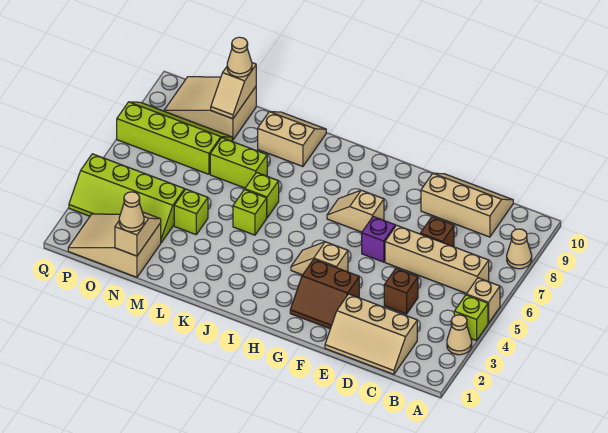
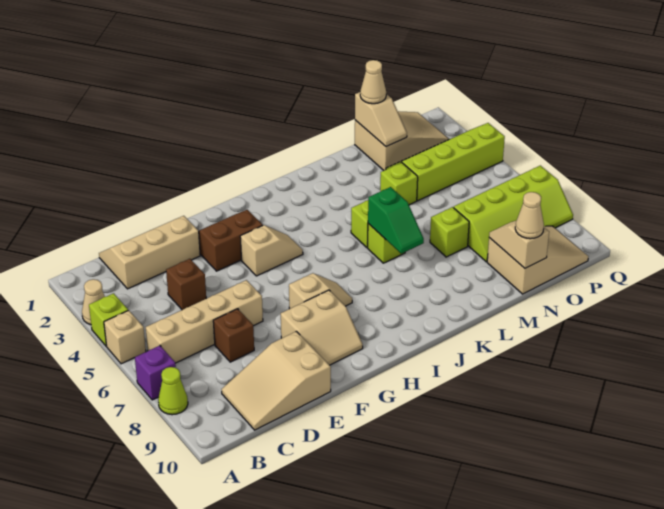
tan 1x1 cone [507,229,532,269] -> lime 1x1 cone [158,367,188,415]
tan 2x3 slope [421,173,513,237] -> tan 2x3 slope turned to [222,331,331,430]
purple 1x1 brick [362,217,395,262] -> purple 1x1 brick moved to [135,346,176,400]
none -> green 1x2 slope [368,187,424,254]
tan 2x2 slope [258,112,326,166] -> tan 2x2 slope moved to [281,290,363,365]
lime 1x2 brick [210,138,267,188] -> lime 1x1 brick [430,207,469,257]

